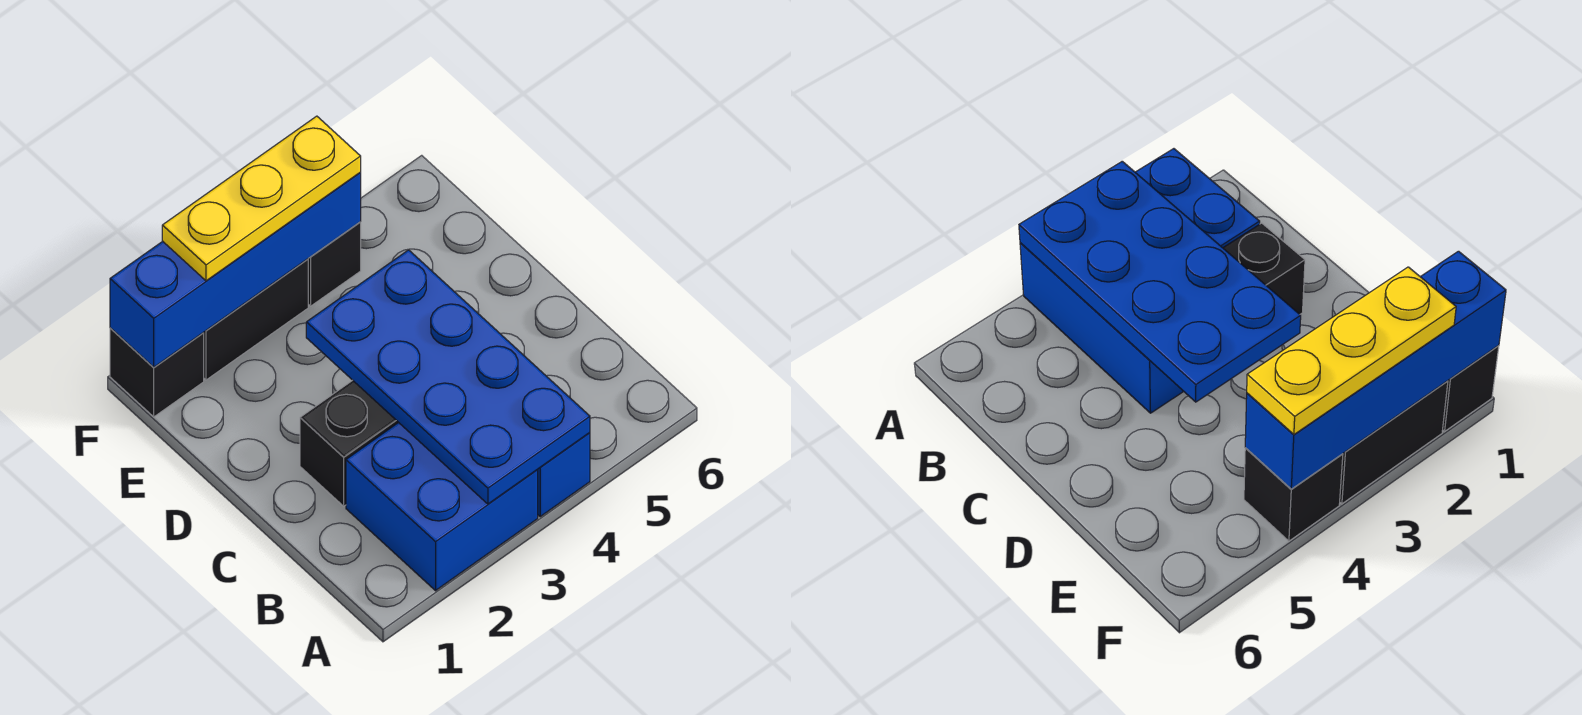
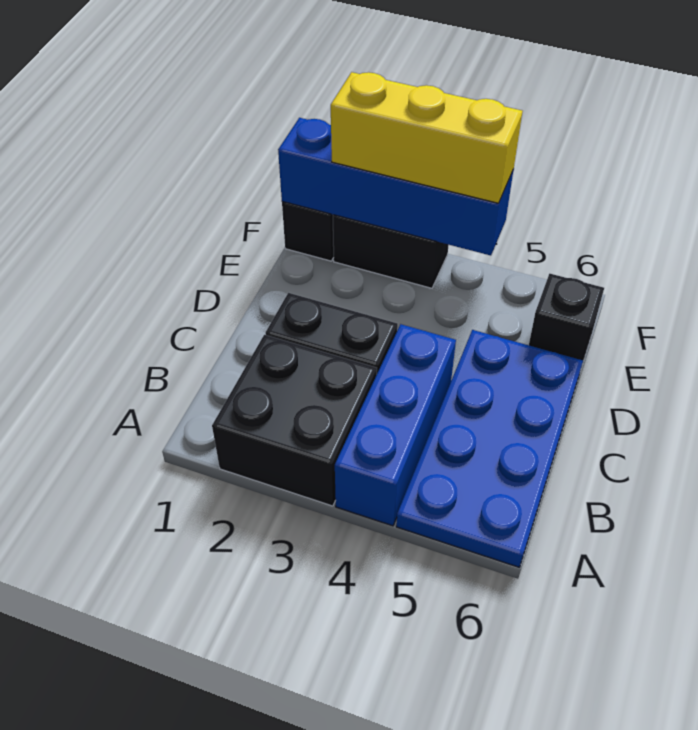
blue 2x2 brick [346,422,538,591] -> black 2x2 brick [212,335,377,506]
blue 2x4 plate [306,250,590,504] -> blue 2x4 plate moved to [396,330,583,567]
yellow 1x3 plate [162,116,361,281] -> yellow 1x3 brick [331,72,523,203]
black 1x1 brick [308,222,361,306] -> black 1x1 brick moved to [529,274,604,364]

